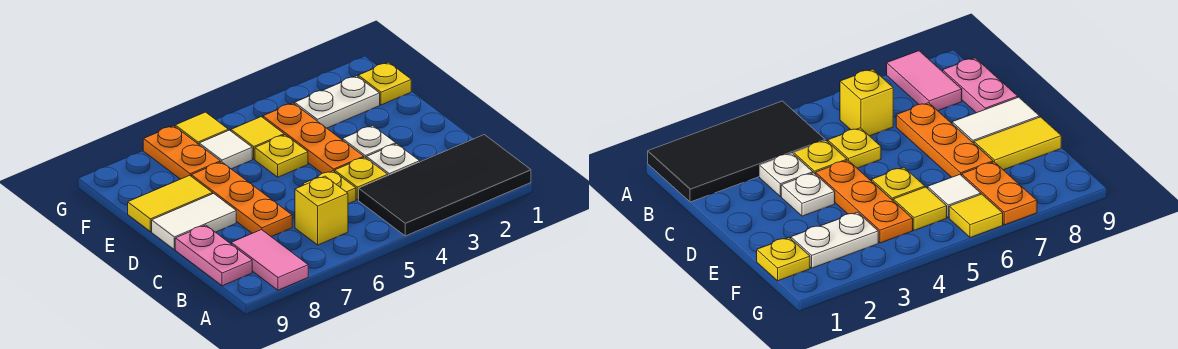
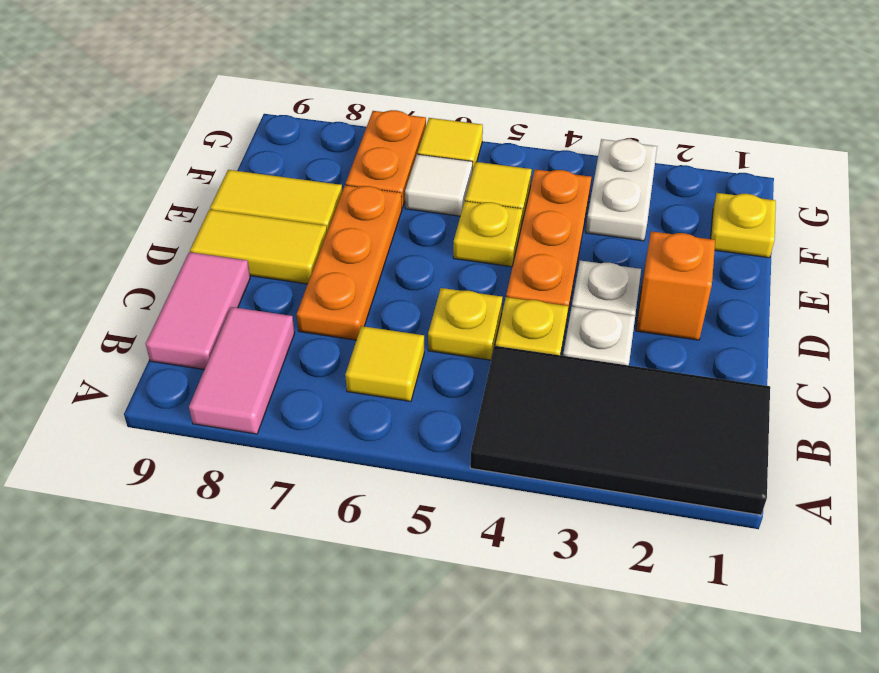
yellow 1x1 brick [295,176,348,245] -> yellow 1x1 tile [345,326,424,401]
pink 1x2 plate [175,225,252,286] -> pink 1x2 tile [146,252,250,369]
none -> orange 1x1 brick [636,231,715,340]
white 1x2 tile [152,194,236,250] -> yellow 1x2 tile [190,210,327,284]
white 1x2 plate [295,76,380,128] -> white 1x2 plate turned to [586,139,657,241]

